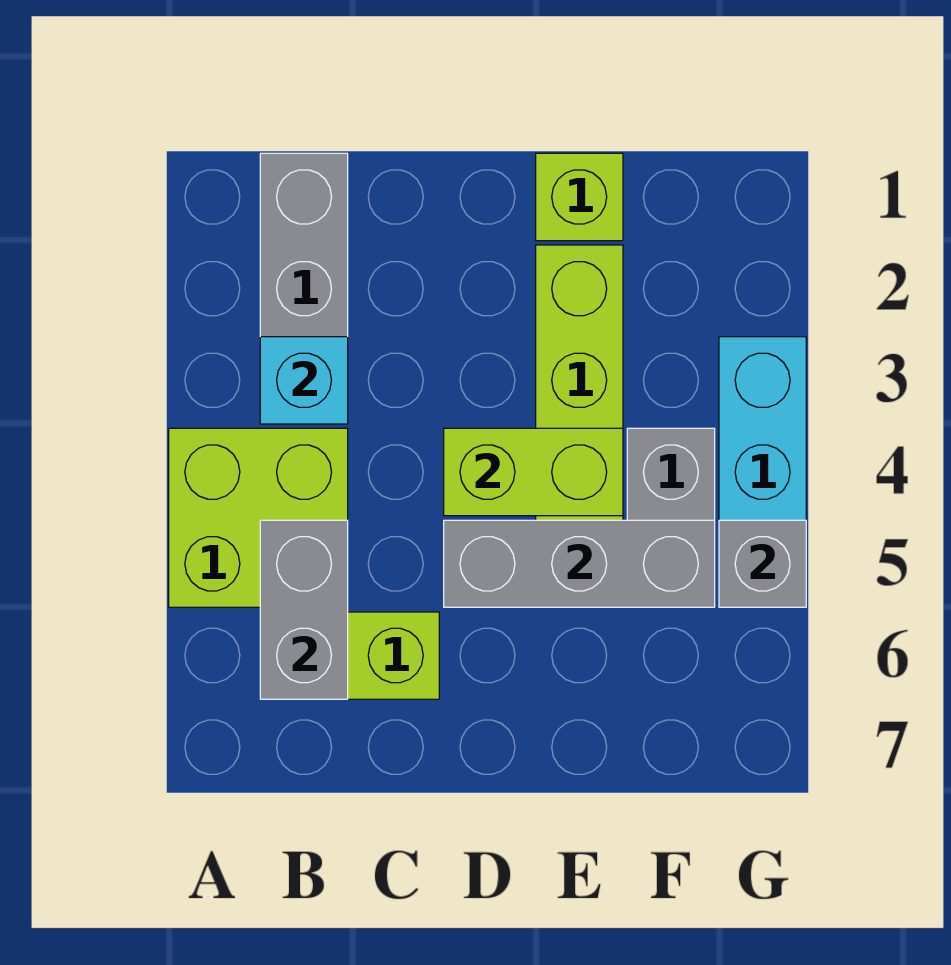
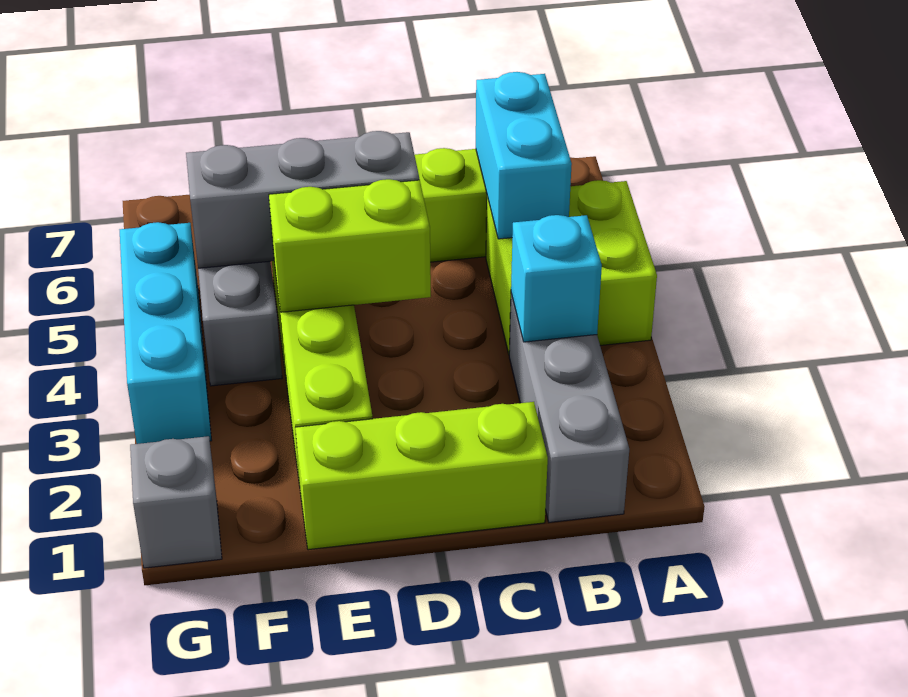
grey 1x2 brick [260,520,348,699] -> cyan 1x2 brick [476,72,572,239]
lime 1x1 brick [536,153,623,241] -> lime 1x3 brick [295,402,548,550]
grey 1x1 brick [719,520,806,607] -> grey 1x1 brick moved to [130,436,222,568]

